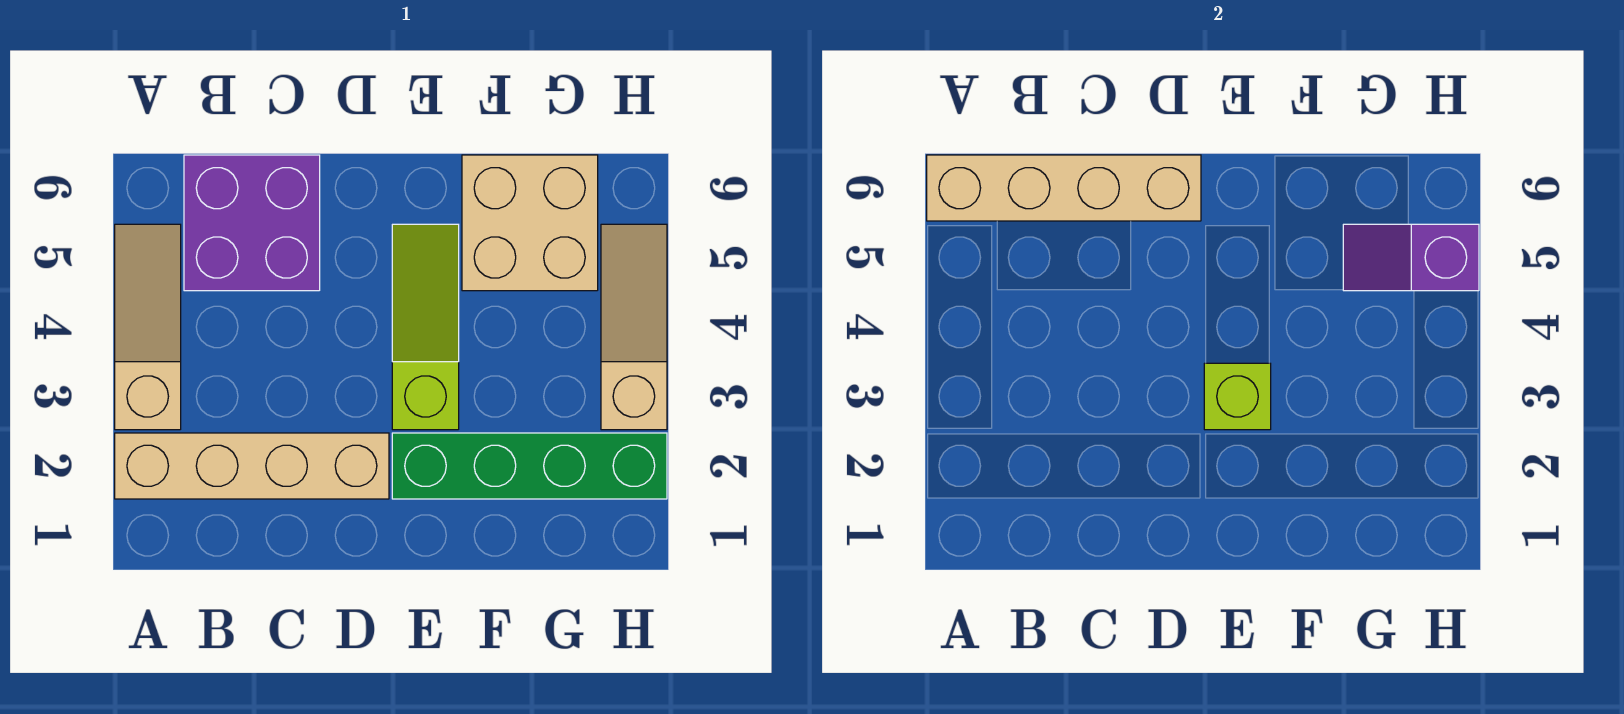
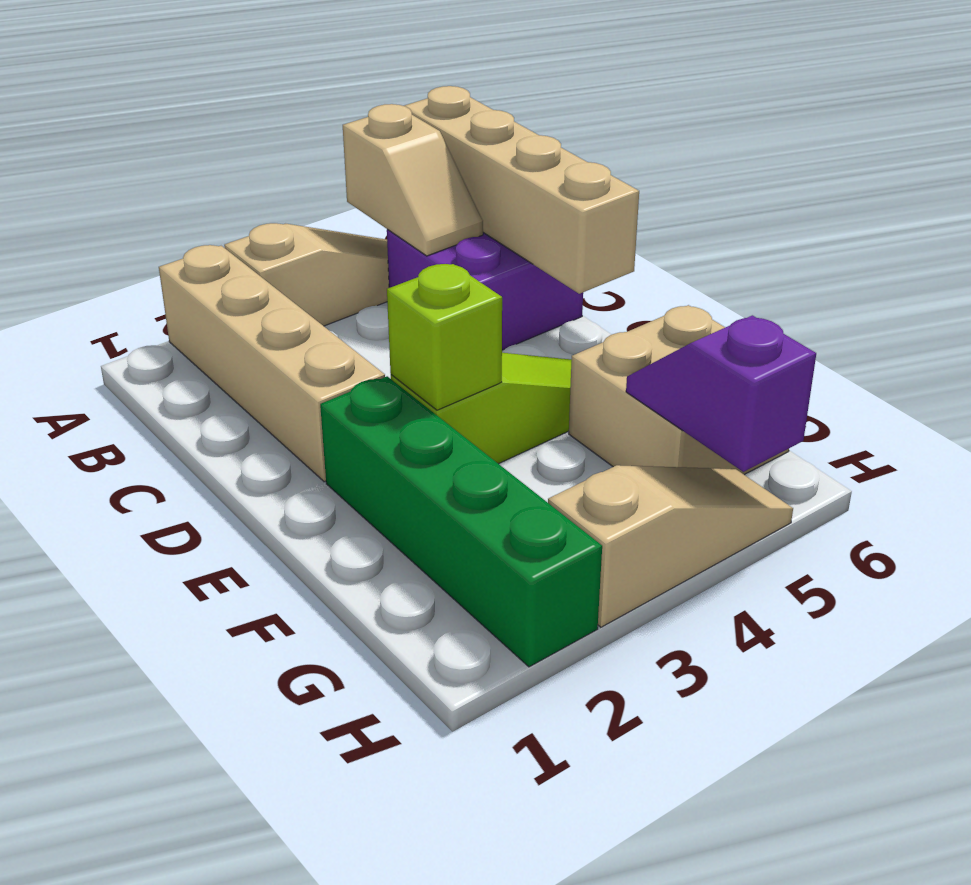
none -> tan 1x2 slope [343,104,483,256]

